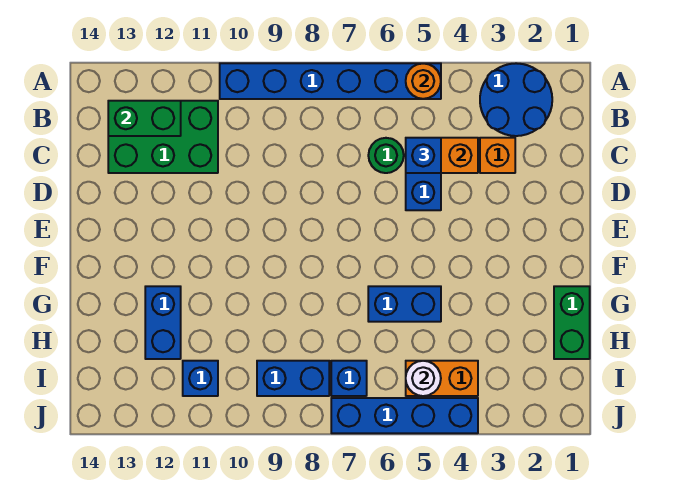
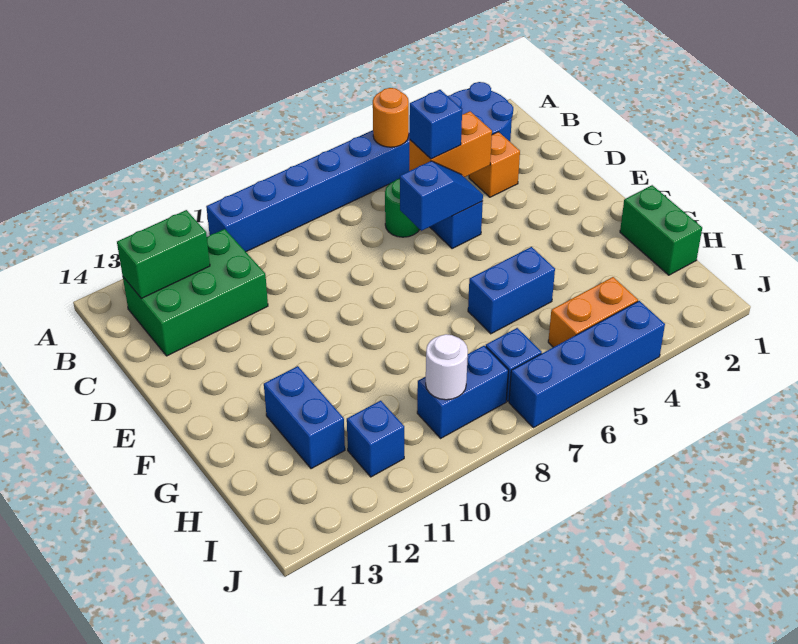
none -> blue 1x2 slope [400,161,483,231]
white 1x1 round brick [406,361,441,396] -> white 1x1 round brick moved to [426,334,468,400]

